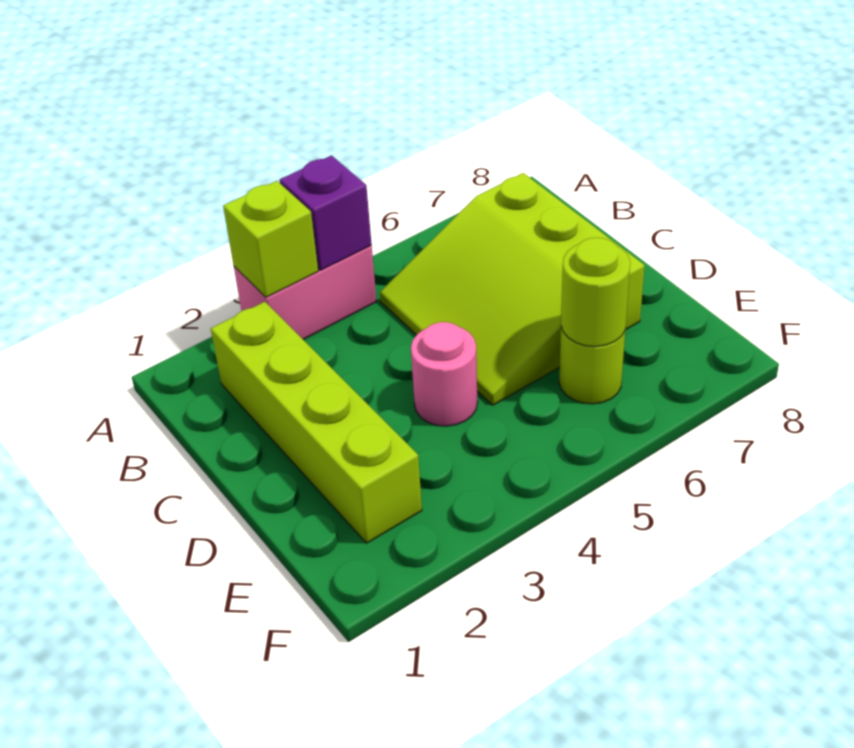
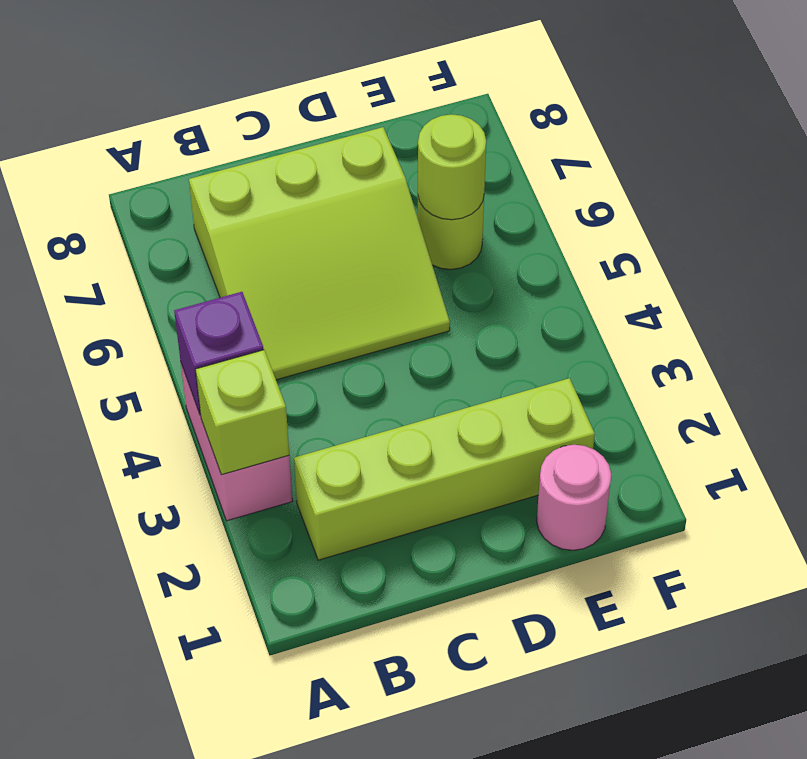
pink 1x1 round brick [411,322,478,426] -> pink 1x1 round brick moved to [537,445,611,550]

